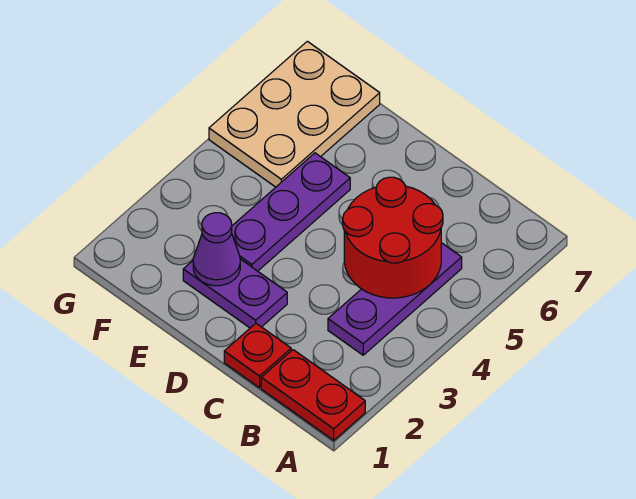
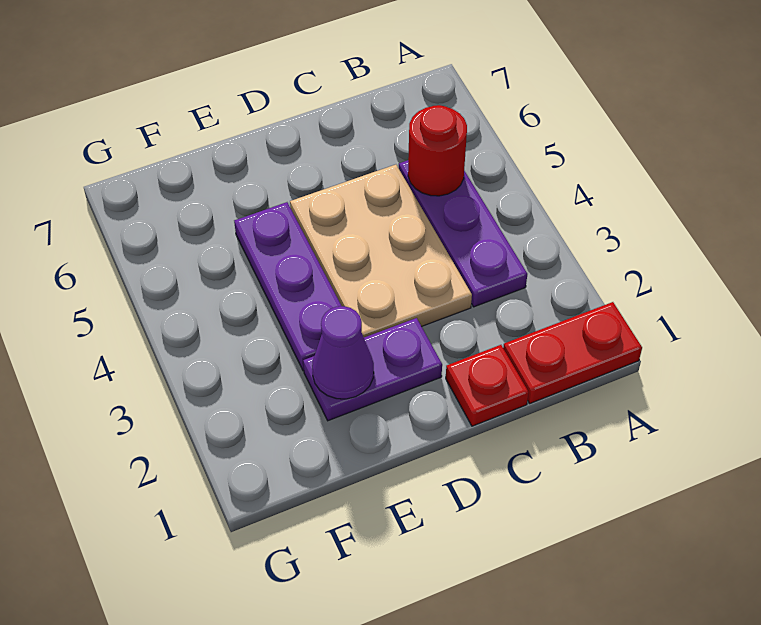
red 2x2 round brick [343,177,443,298] -> red 1x1 round brick [408,105,467,196]
tan 2x3 plate [209,41,380,187] -> tan 2x3 plate moved to [290,165,472,337]

